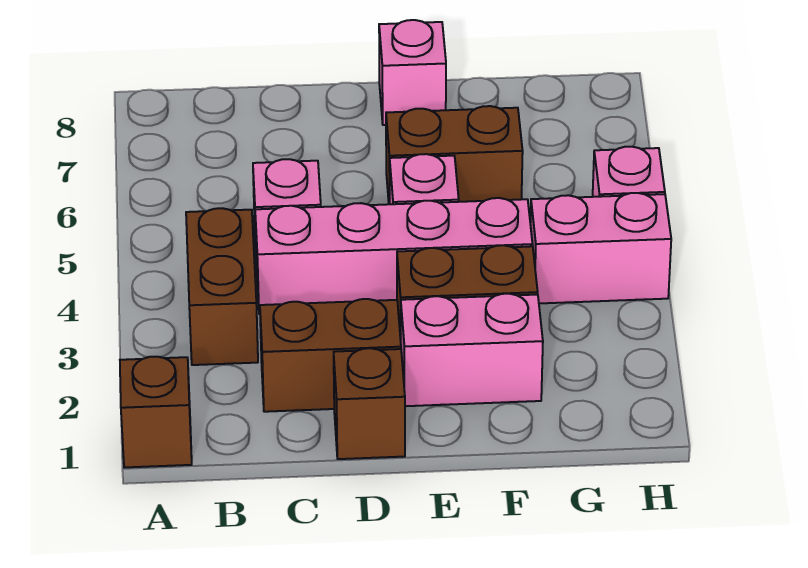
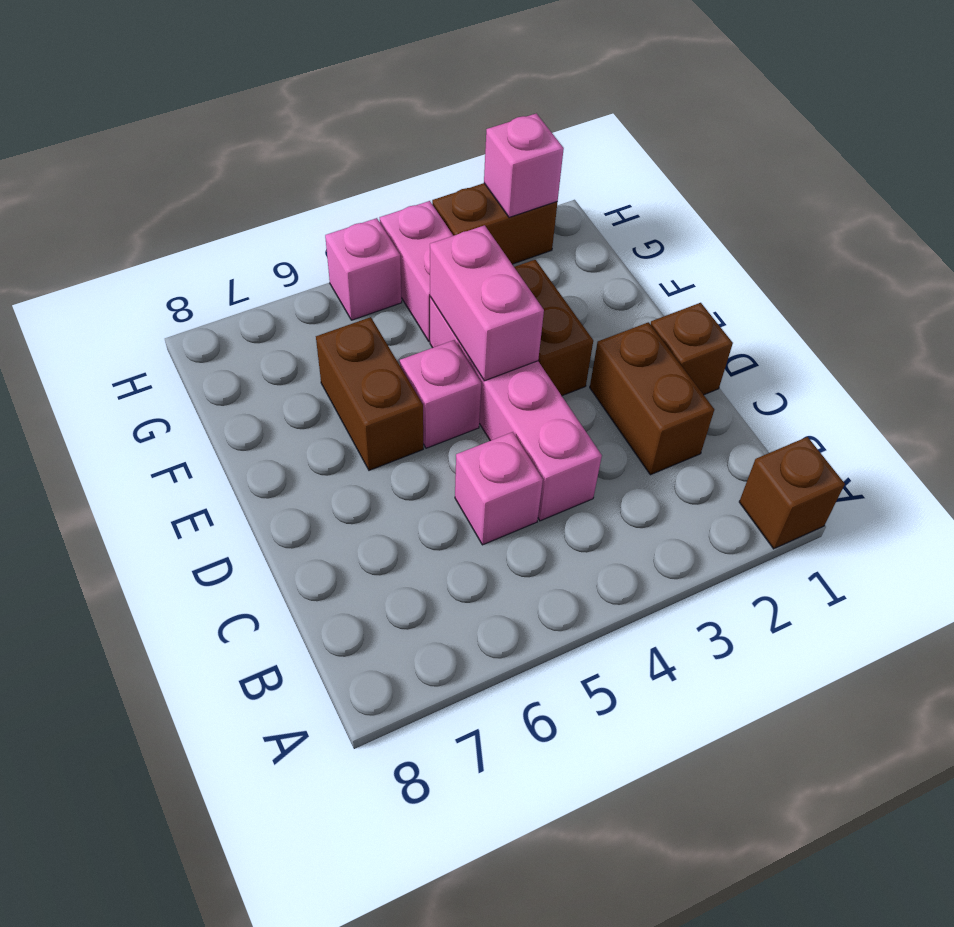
brown 1x2 brick [186,208,258,365] -> brown 1x2 brick moved to [432,183,557,264]
pink 1x2 brick [401,294,543,406] -> pink 1x2 brick moved to [430,225,544,381]
pink 1x1 brick [379,20,446,125] -> pink 1x1 brick moved to [484,113,564,217]

